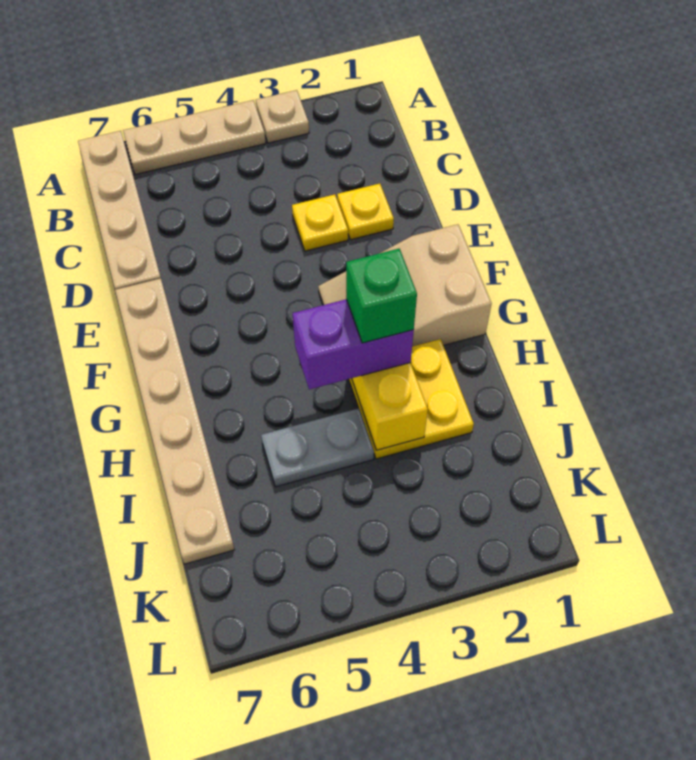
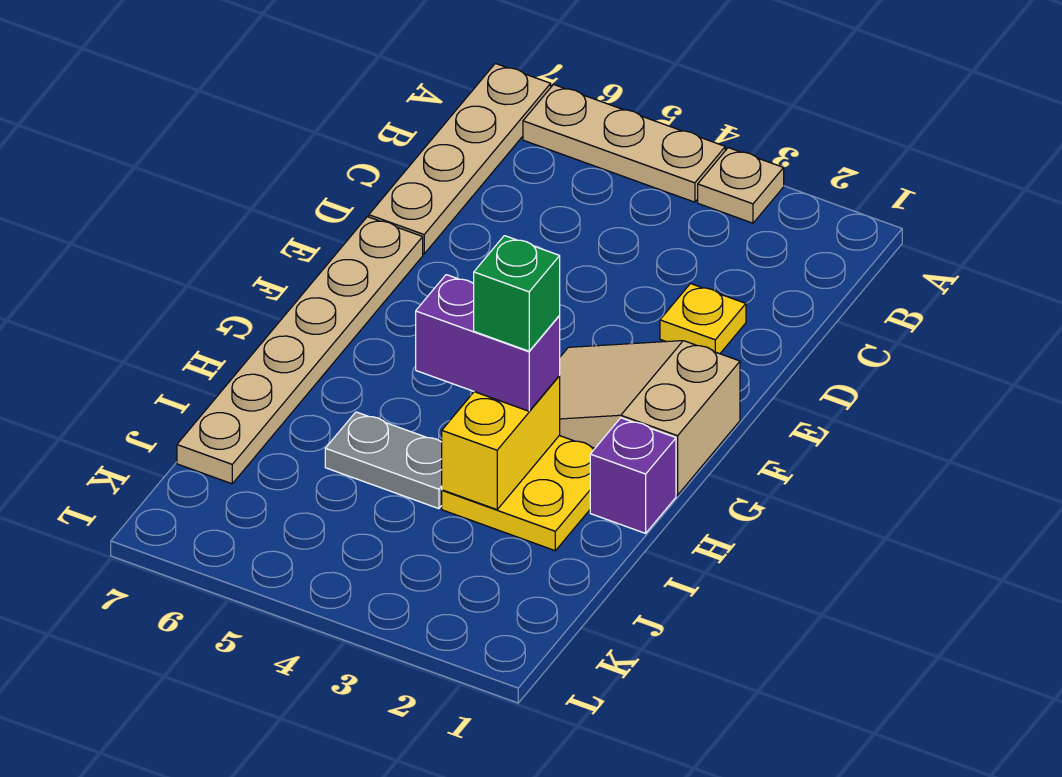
yellow 1x1 plate [292,194,348,251] -> none
none -> purple 1x1 brick [590,418,676,533]

